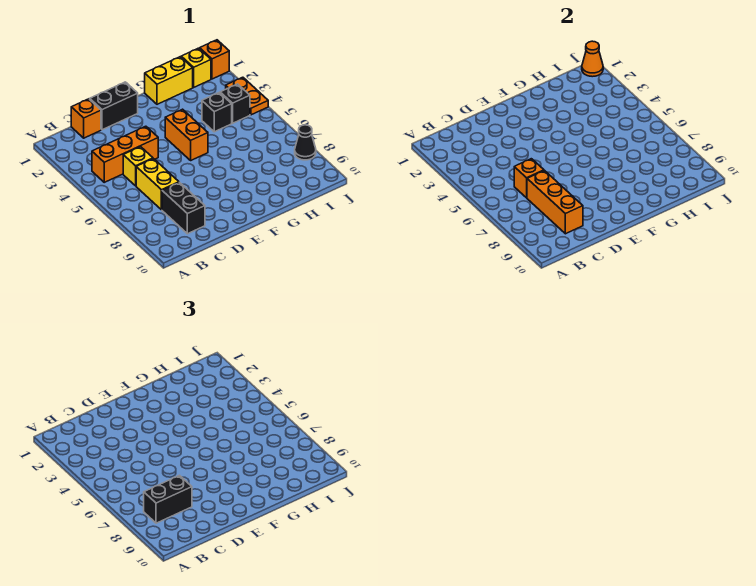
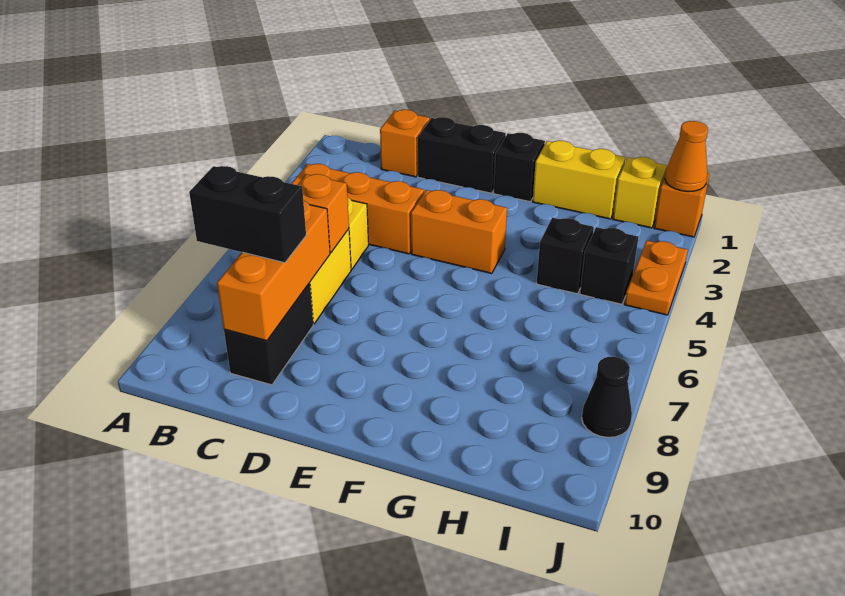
none -> black 1x1 brick [494,133,545,202]
orange 1x2 brick [165,109,208,160] -> orange 1x2 brick turned to [411,190,507,273]

